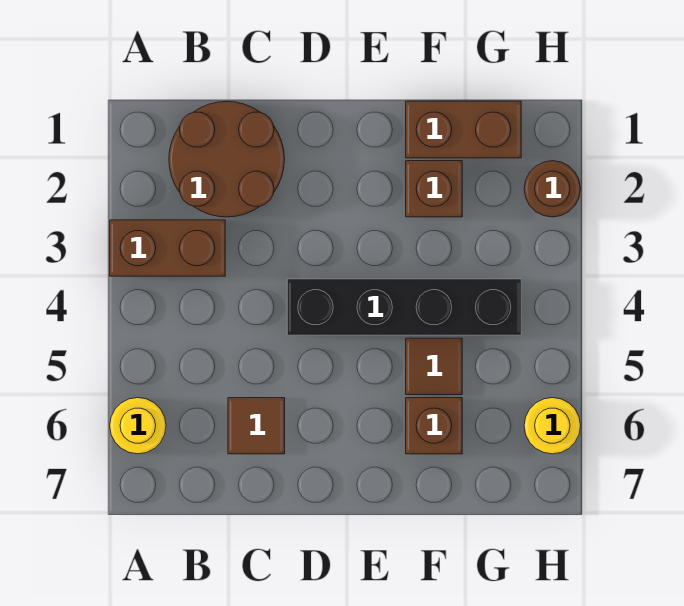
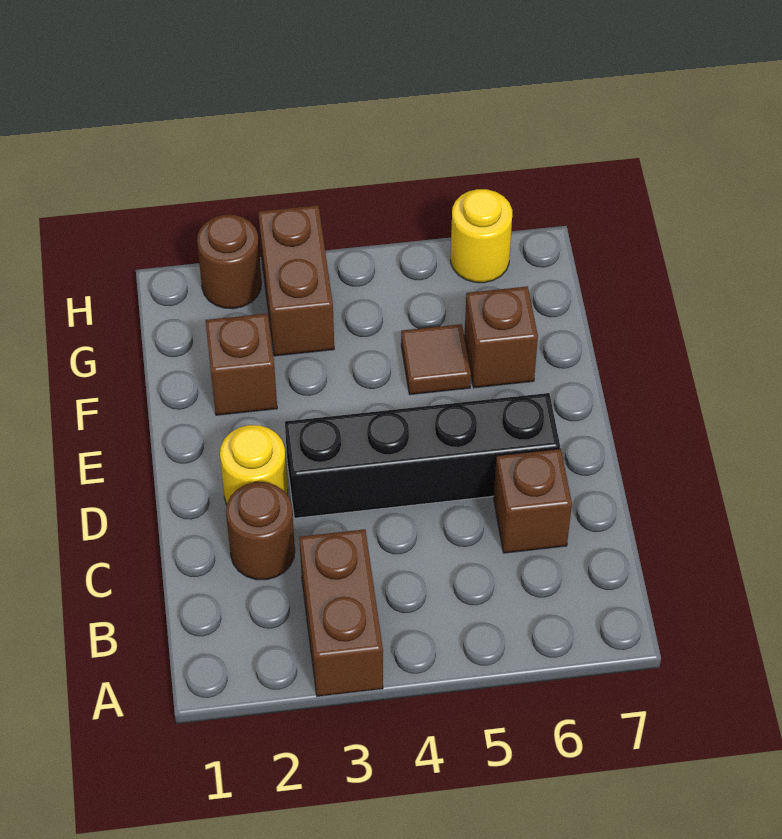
yellow 1x1 round brick [110,398,166,454] -> yellow 1x1 round brick moved to [220,425,288,505]
brown 2x2 round brick [169,101,285,217] -> brown 1x1 round brick [226,482,295,580]
brown 1x1 tile [228,398,285,454] -> brown 1x1 brick [494,449,572,553]
black 1x4 brick [287,279,521,335] -> black 1x4 brick turned to [285,393,560,518]
brown 1x2 brick [406,101,521,158] -> brown 1x2 brick moved to [258,205,334,356]

